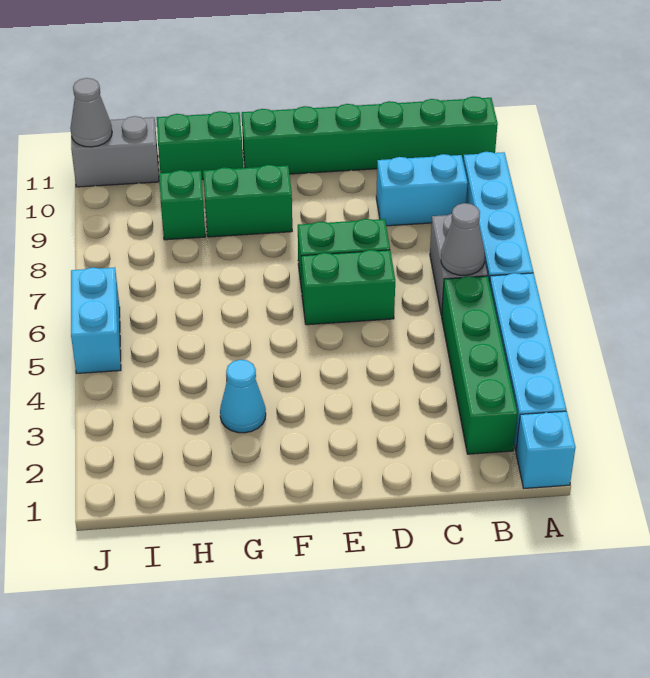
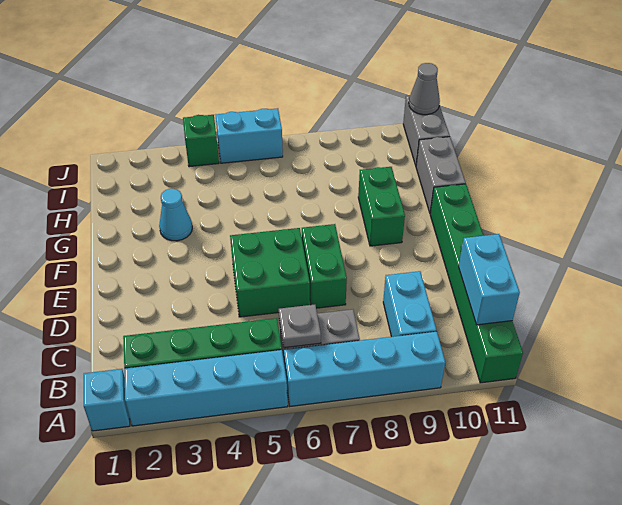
grey 1x1 cone [441,203,485,275] -> grey 1x1 plate [279,305,321,348]
none -> cyan 1x2 brick [459,234,520,325]
green 1x2 brick [301,250,395,325] -> green 2x2 brick [230,228,310,317]
green 1x2 brick [157,111,243,179] -> grey 1x2 brick [416,137,466,213]
green 1x1 brick [159,170,205,240] -> green 1x1 brick moved to [183,115,219,167]

